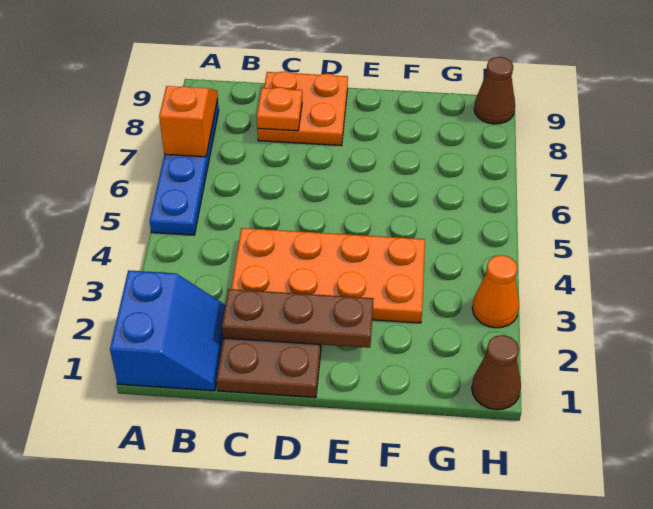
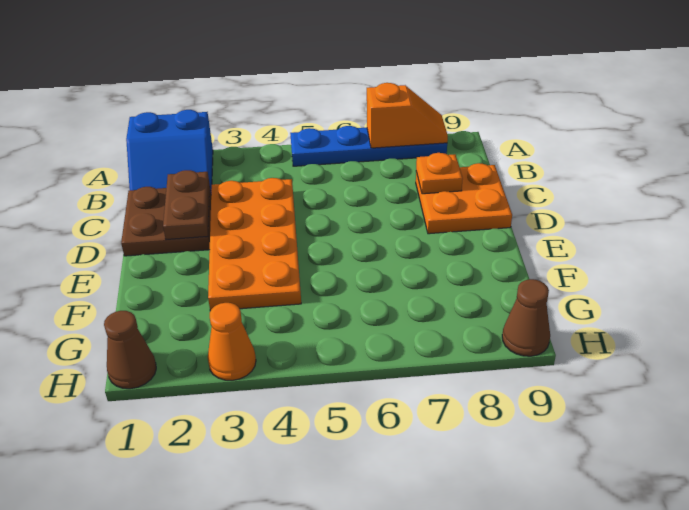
brown 1x3 plate [222,289,374,348] -> brown 1x2 plate [163,170,210,240]

